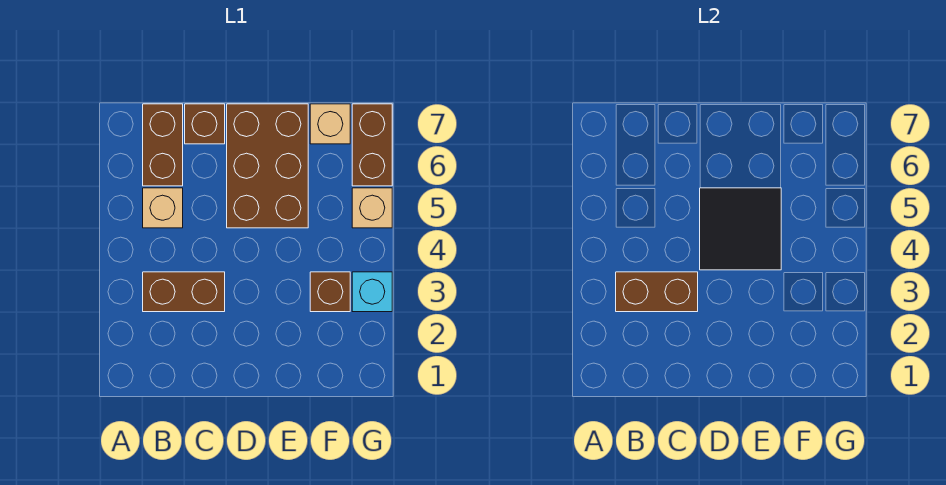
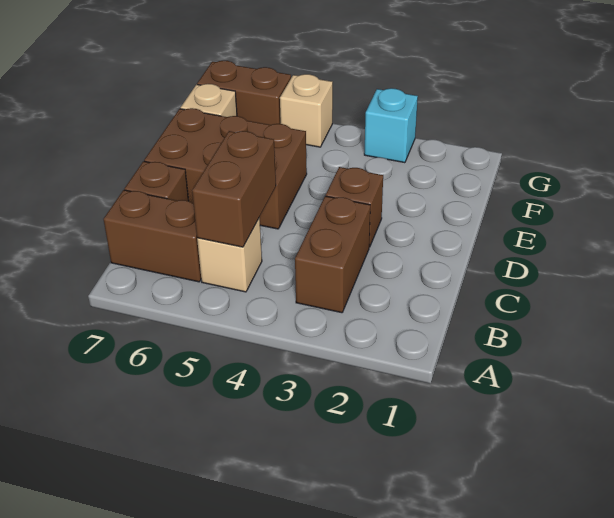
brown 1x2 brick [616,272,698,312] -> brown 1x2 brick moved to [192,131,276,247]
black 2x2 tile [700,188,781,270] -> none
brown 1x1 brick [310,272,350,312] -> brown 1x1 brick moved to [326,167,383,247]

